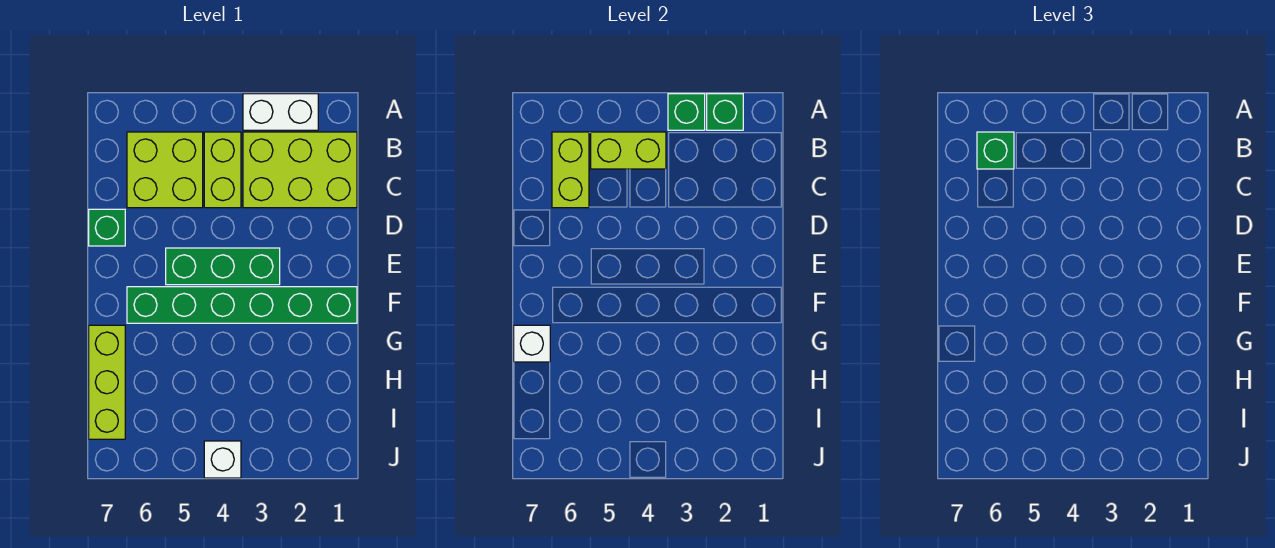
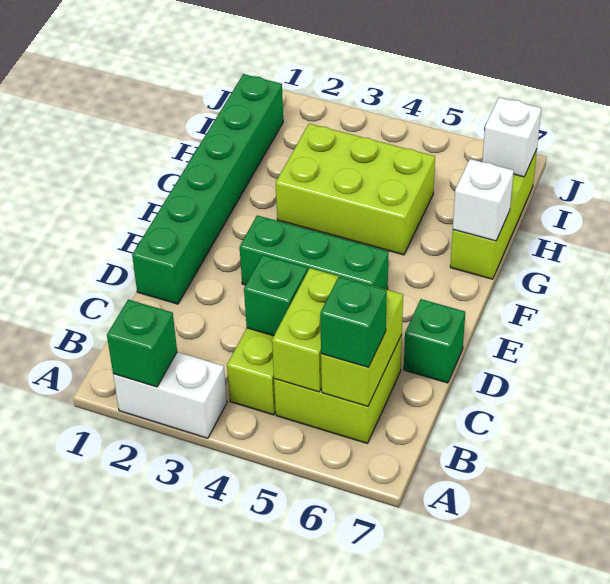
green 1x1 brick [668,94,705,130] -> green 1x1 brick moved to [244,255,307,336]
lime 2x3 brick [243,132,357,208] -> lime 2x3 brick moved to [276,124,435,255]
lime 1x2 brick [591,132,666,169] -> lime 1x2 brick turned to [272,268,339,392]
green 1x6 brick [127,287,357,323] -> green 1x6 brick turned to [132,74,283,304]
white 1x1 brick [204,441,241,478] -> white 1x1 brick moved to [482,97,541,177]

